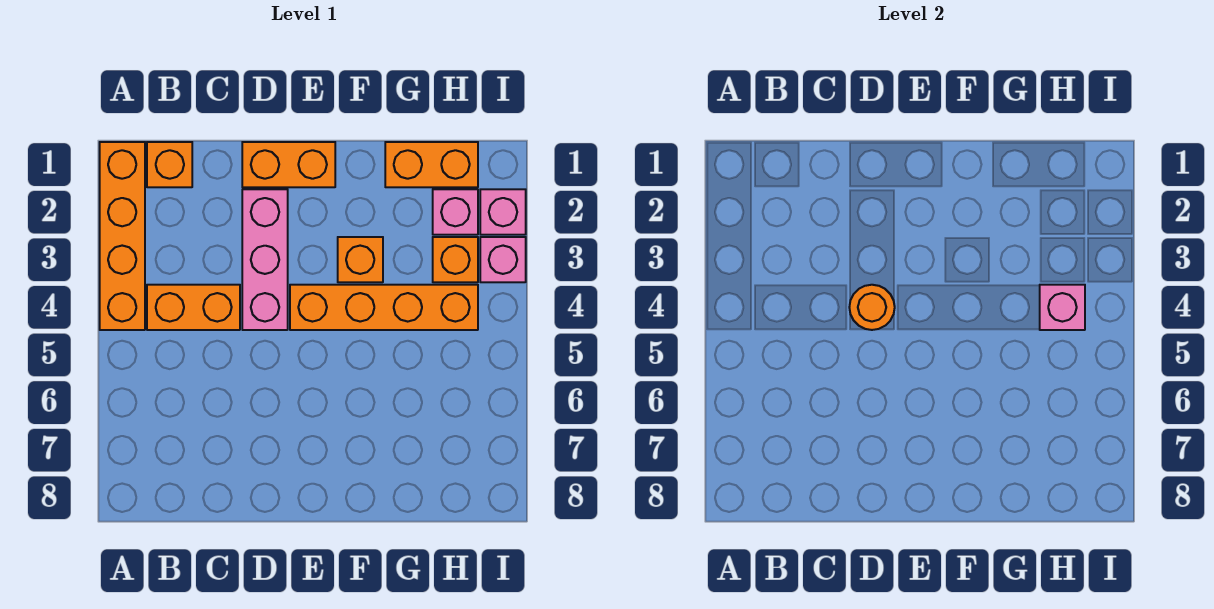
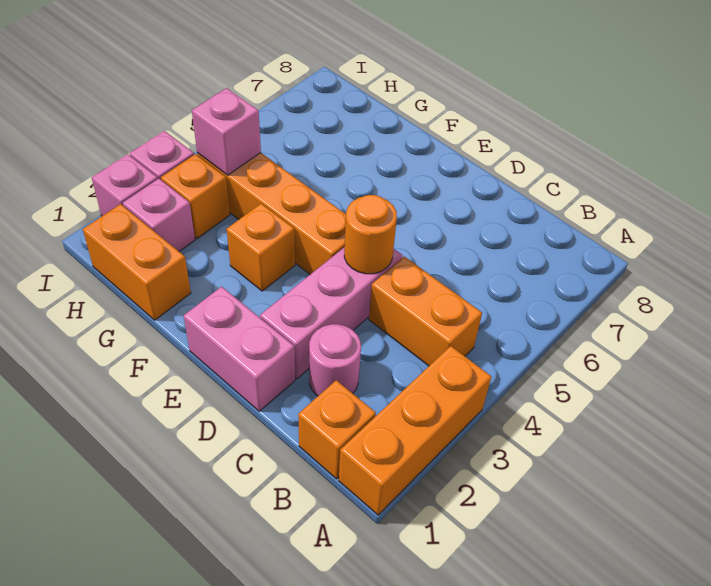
orange 1x4 brick [100,142,145,330] -> orange 1x3 brick [339,346,492,515]
none -> pink 1x1 round brick [309,324,361,396]
orange 1x2 brick [242,142,335,187] -> pink 1x2 brick [184,287,295,411]

